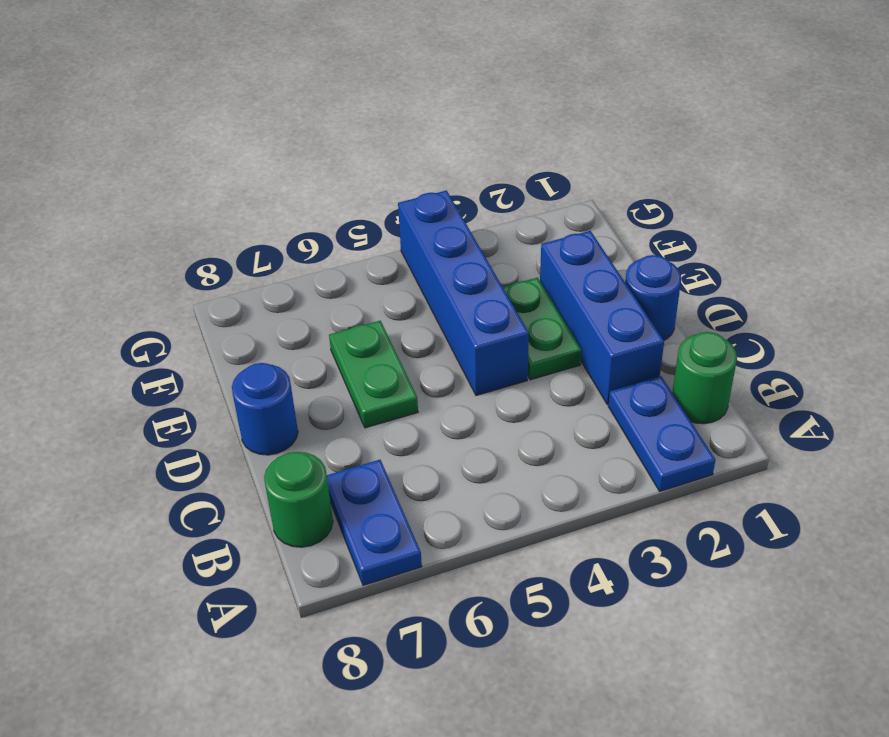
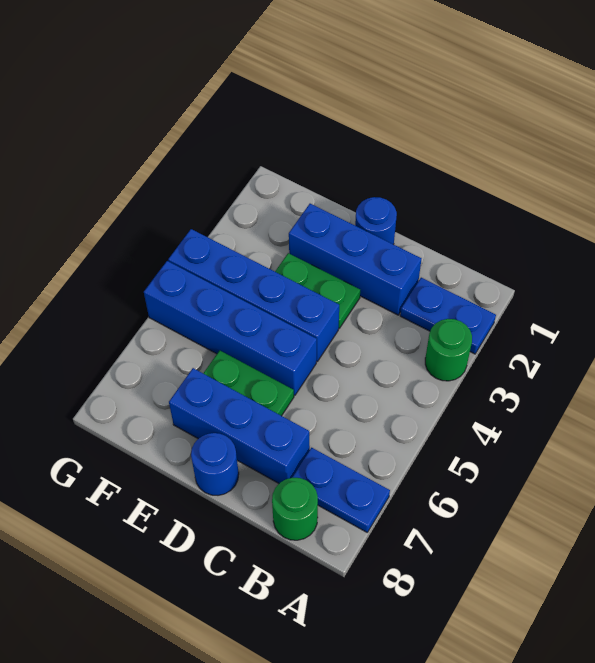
green 1x1 round brick [672,332,737,424] -> green 1x1 round brick moved to [425,319,472,381]
none -> blue 1x3 brick [169,368,310,483]
none -> blue 1x4 brick [144,261,317,395]

